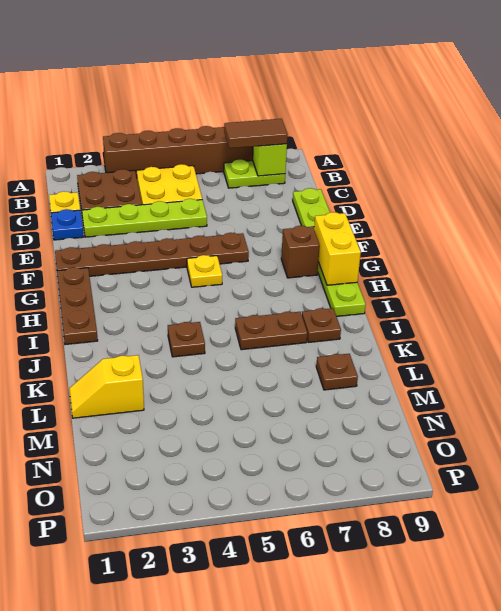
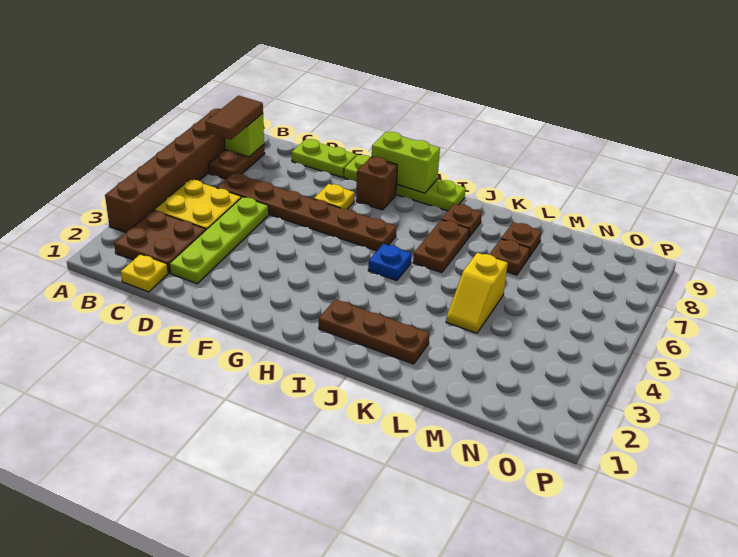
lime 1x2 plate [224,160,285,188] -> brown 1x2 plate [208,145,265,179]
blue 1x1 plate [51,209,84,240] -> blue 1x1 plate moved to [368,244,412,281]
brown 1x6 plate [55,233,249,276] -> brown 1x6 plate turned to [217,173,397,251]
brown 1x3 plate [57,267,98,345] -> brown 1x3 plate moved to [319,299,430,364]
yellow 1x1 plate [187,255,222,287] -> yellow 1x1 plate moved to [314,184,355,209]
yellow 1x2 brick [314,212,361,285] -> lime 1x2 brick [372,132,440,193]
brown 1x1 plate [168,322,205,357] -> brown 1x1 plate moved to [489,239,530,275]
yellow 1x2 slope [69,355,144,418] -> yellow 1x2 slope moved to [446,253,508,333]

